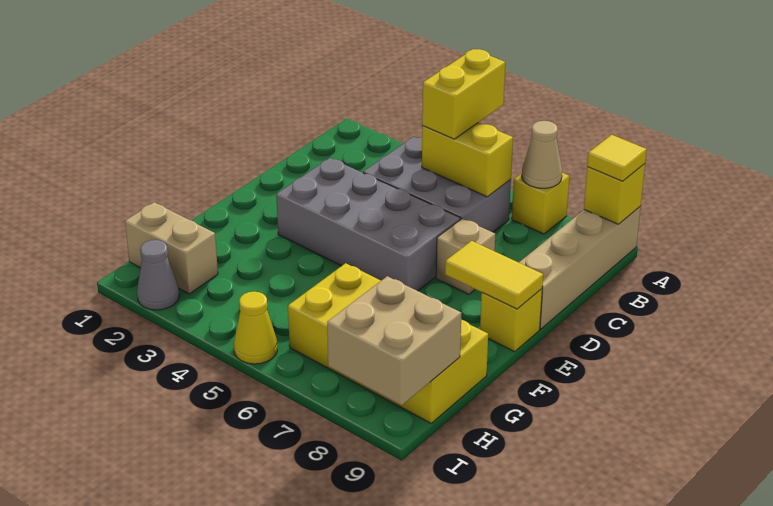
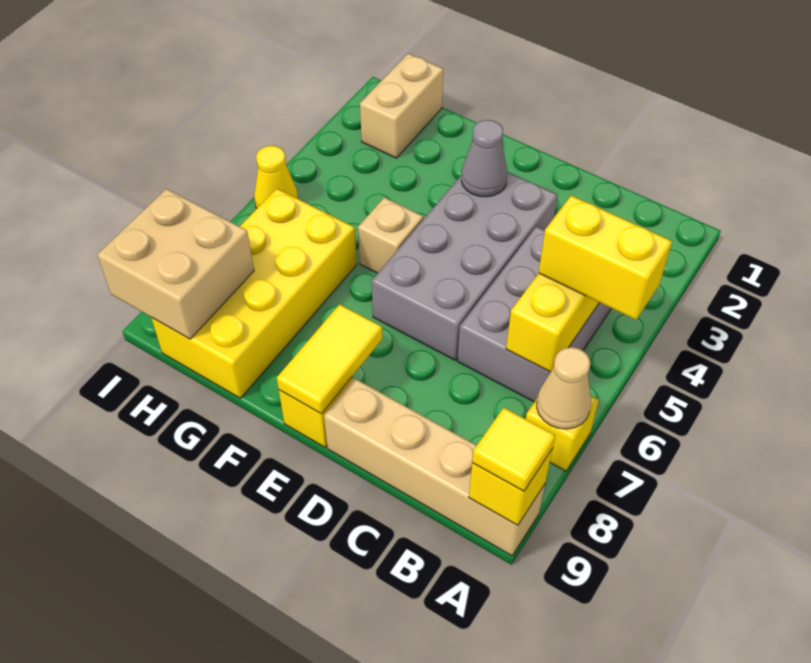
tan 1x1 brick [436,219,495,294] -> tan 1x1 brick moved to [358,197,423,273]
grey 1x1 cone [137,240,179,310] -> grey 1x1 cone moved to [461,120,508,197]

